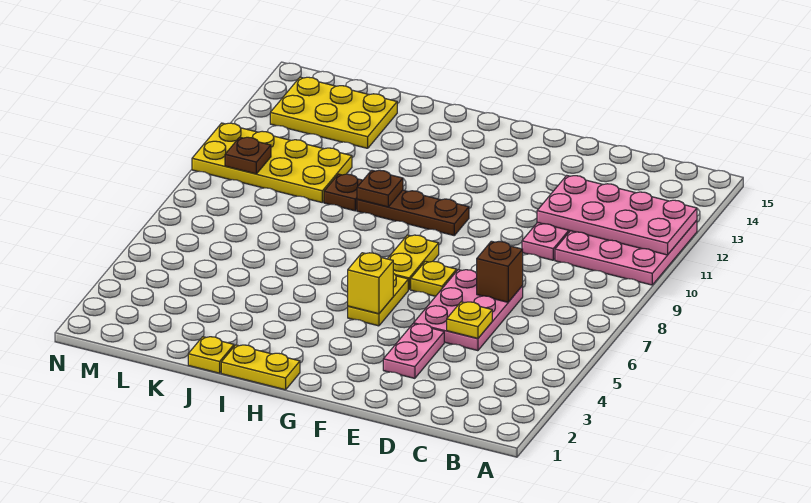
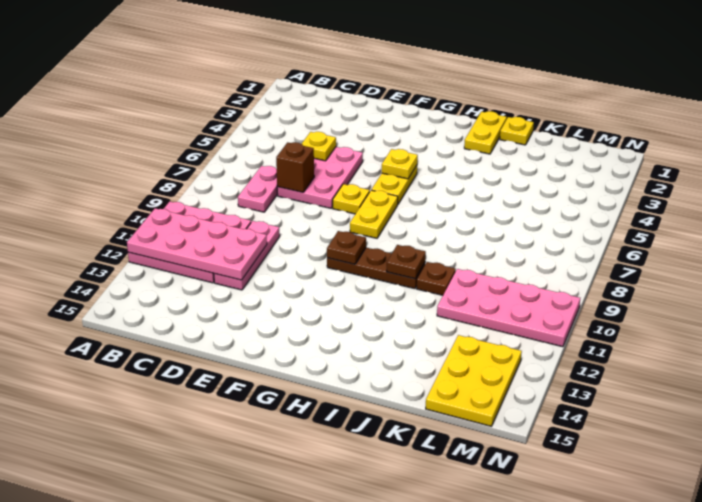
pink 1x2 plate [383,324,444,378] -> pink 1x2 plate moved to [238,166,277,212]
yellow 1x1 brick [348,253,393,314] -> yellow 1x1 plate [382,149,418,179]
yellow 1x2 plate [221,345,300,390] -> yellow 1x2 plate turned to [464,111,507,154]
yellow 2x4 plate [192,123,352,202] -> pink 2x4 plate [437,269,580,347]
yellow 2x3 plate [270,77,397,148] -> yellow 2x3 plate turned to [426,335,522,426]
brown 1x1 plate [225,137,271,174] -> brown 1x1 plate moved to [327,231,366,264]

